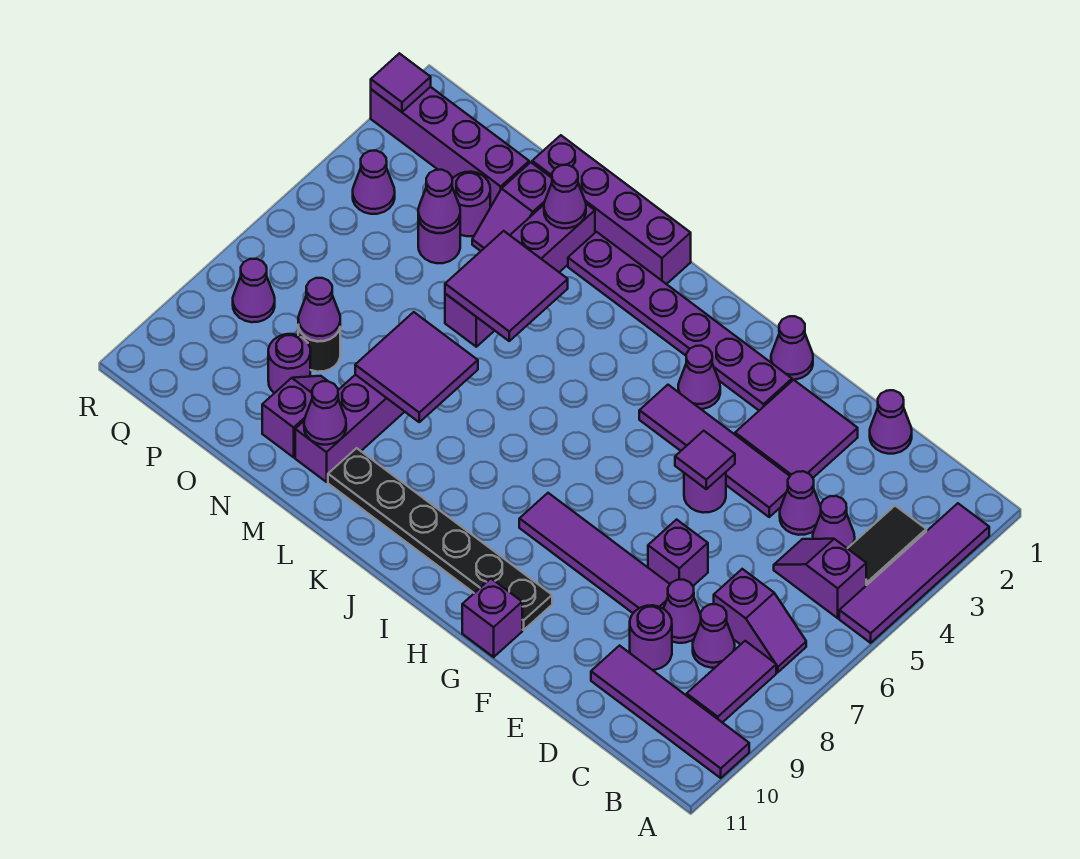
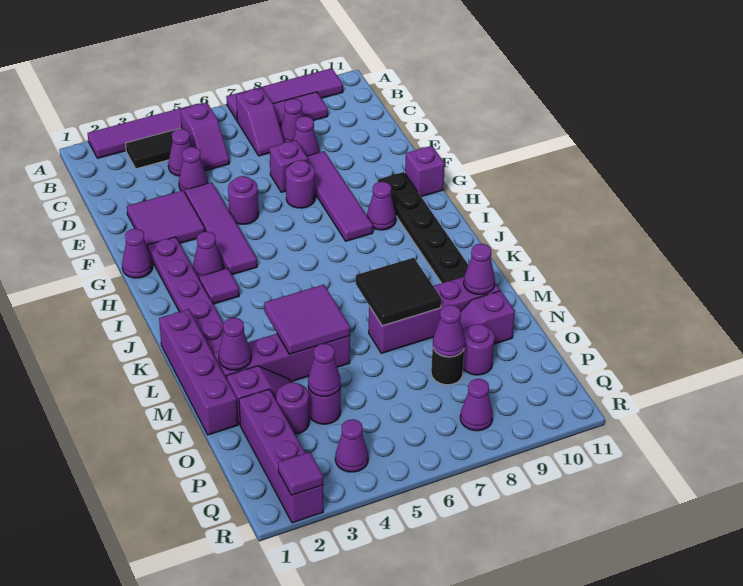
purple 1x4 tile [591,646,749,778] -> purple 1x4 tile turned to [226,68,343,121]
purple 1x2 slope [714,569,806,672] -> purple 1x2 slope turned to [236,88,284,156]
purple 1x1 cone [870,390,912,454] -> purple 1x1 cone moved to [367,182,396,230]
purple 1x1 round brick [630,605,672,670] -> purple 1x1 round brick moved to [286,160,315,208]
purple 1x1 tile [675,431,735,489] -> purple 1x1 tile moved to [199,268,239,304]
purple 2x2 tile [355,312,478,422] -> black 2x2 tile [356,258,441,326]

